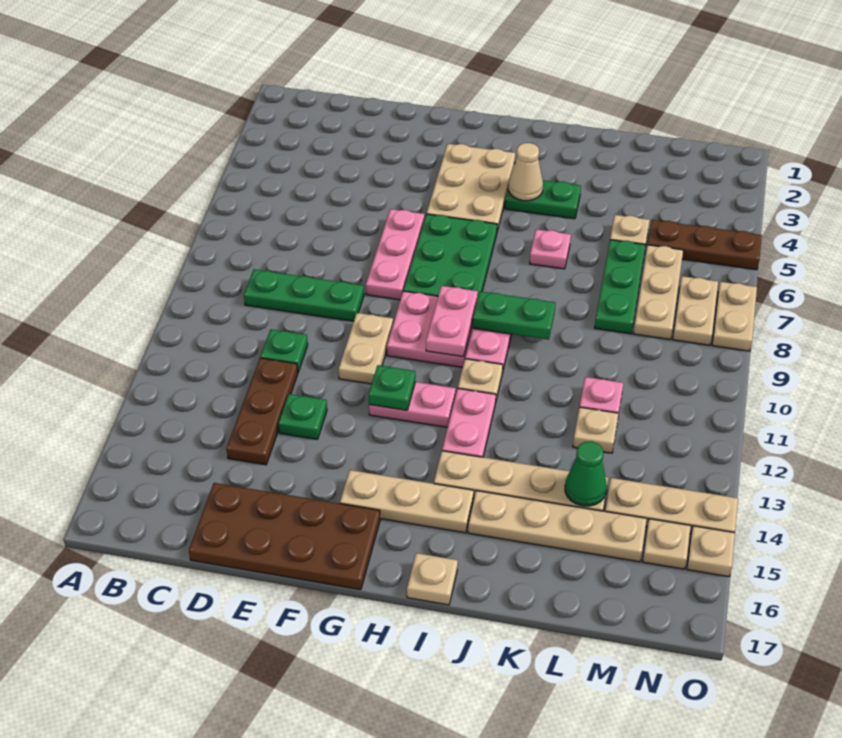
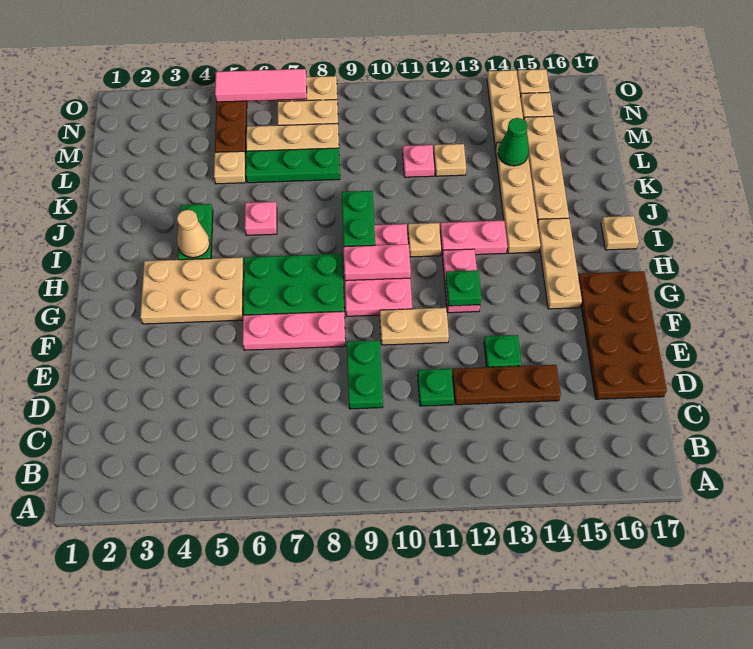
green 1x3 plate [244,269,364,321] -> green 1x2 plate [347,340,383,409]
none -> pink 1x3 tile [215,69,307,102]

